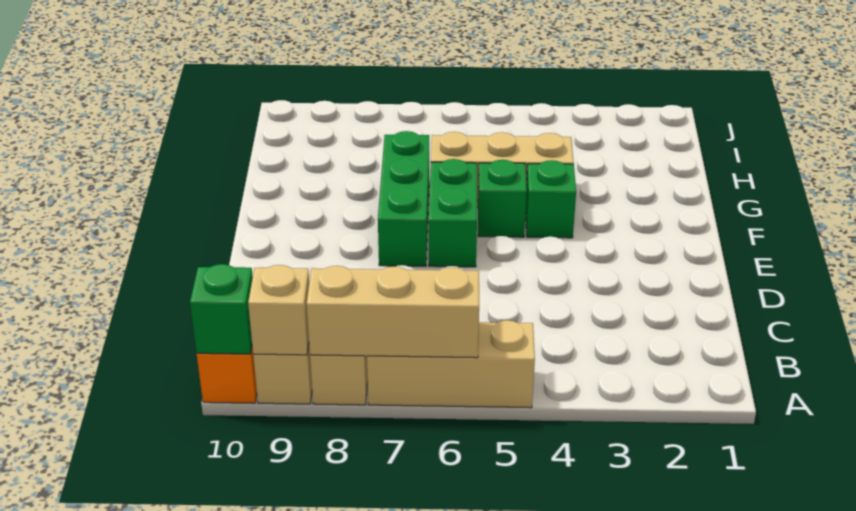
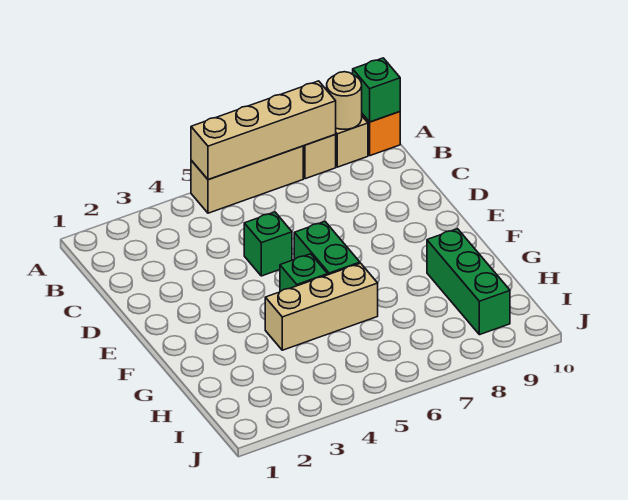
tan 1x3 brick [307,266,479,358] -> tan 1x4 brick [191,81,336,180]
tan 1x1 brick [248,265,309,355] -> tan 1x1 round brick [327,72,362,129]
green 1x3 brick [378,131,429,266] -> green 1x3 brick moved to [427,229,510,335]
green 1x1 brick [525,160,576,238] -> green 1x1 brick moved to [244,212,292,276]

